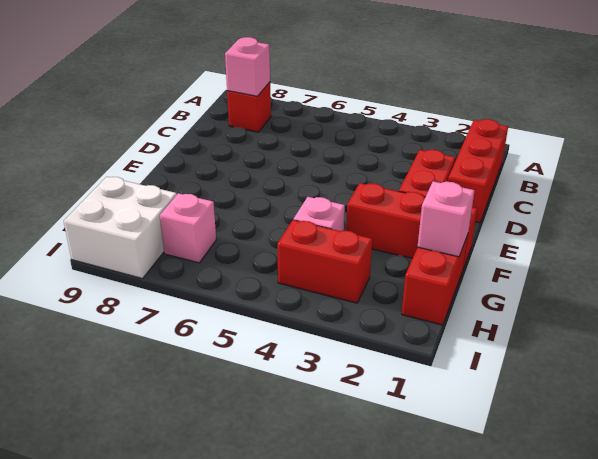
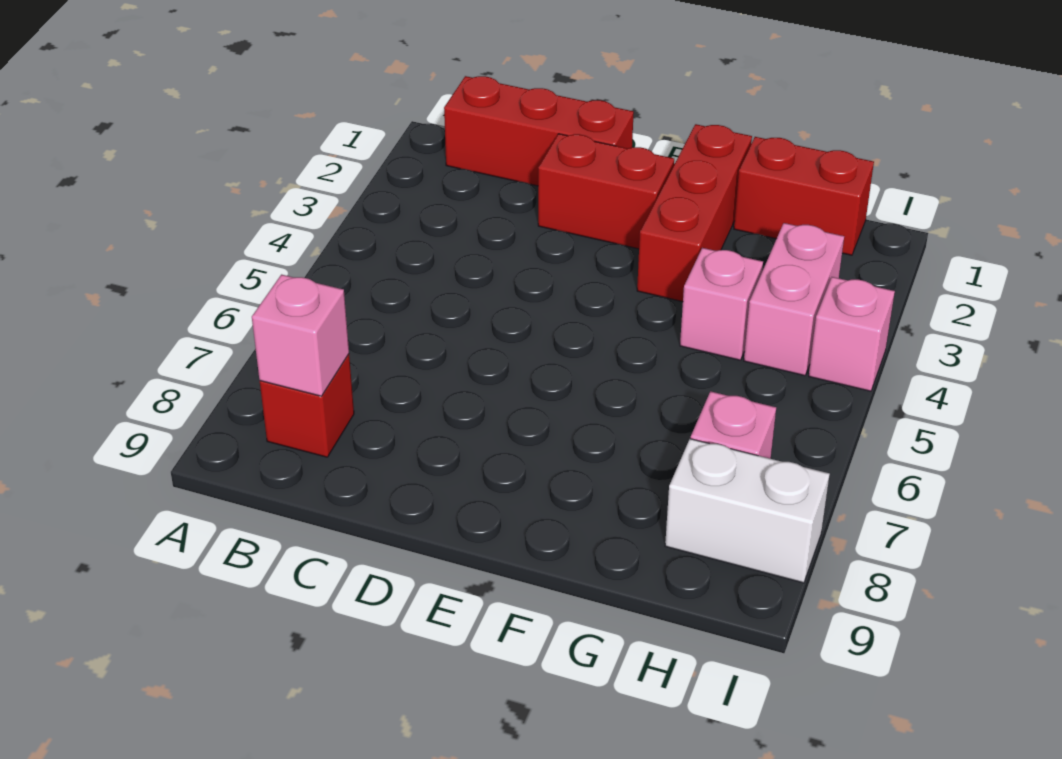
pink 1x1 brick [418,181,475,257] -> pink 1x1 brick moved to [809,277,895,391]
red 1x2 brick [277,220,372,303] -> pink 1x2 brick [744,223,844,376]
white 2x2 brick [64,177,177,279] -> white 1x2 brick [665,439,830,583]

